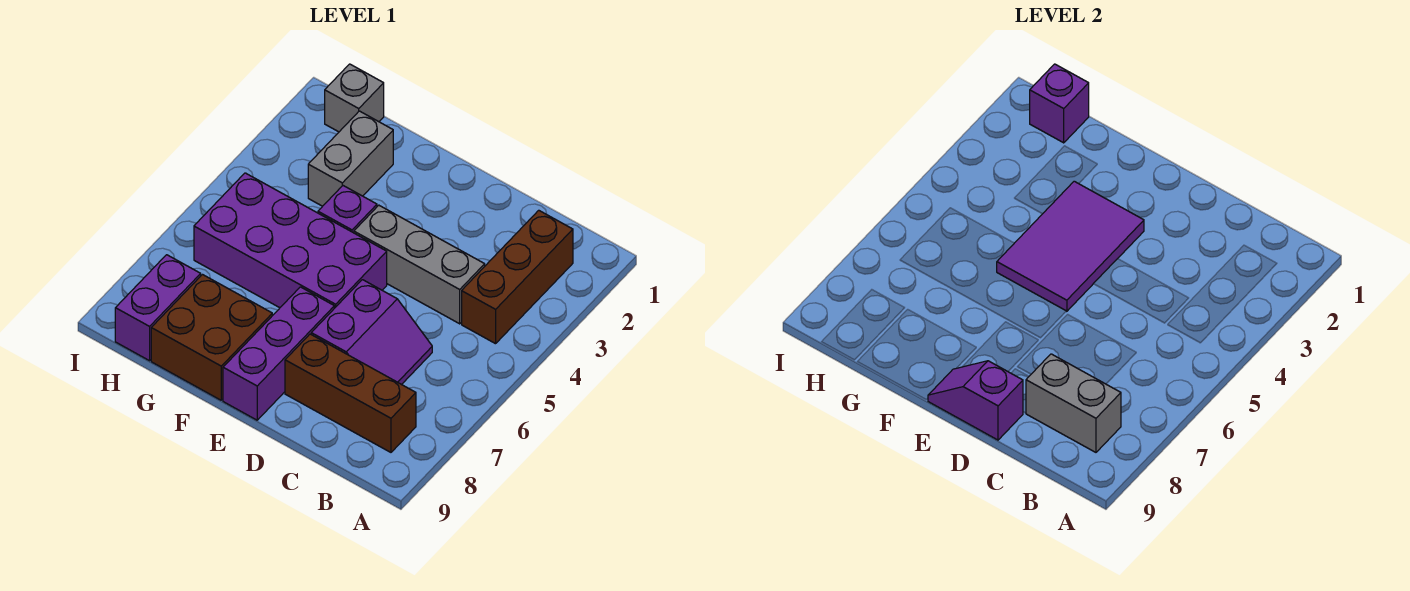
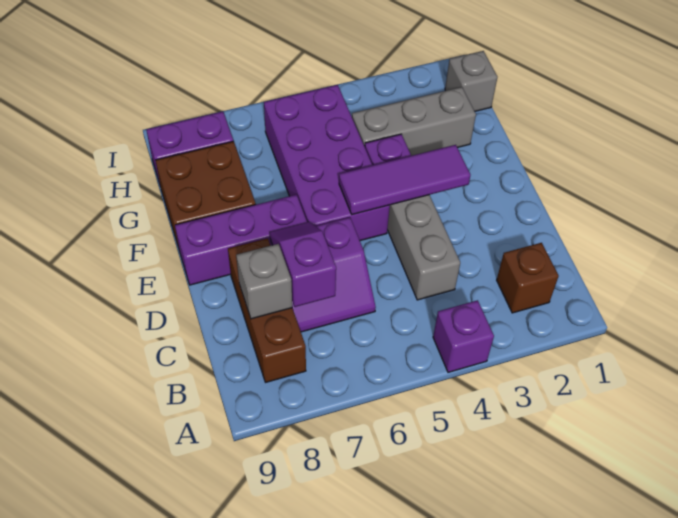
brown 1x3 brick [462,210,573,344] -> brown 1x1 brick [497,243,559,313]
grey 1x2 brick [1026,354,1121,452] -> grey 1x1 brick [236,244,292,319]
purple 1x2 slope [928,361,1023,440] -> purple 1x2 slope moved to [270,222,336,307]
purple 2x3 tile [997,181,1144,311] -> purple 1x3 tile [339,145,470,215]
grey 1x2 brick [308,111,393,206] -> grey 1x3 brick [352,87,476,156]
purple 1x1 brick [1030,64,1089,143] -> purple 1x1 brick moved to [433,300,494,372]

